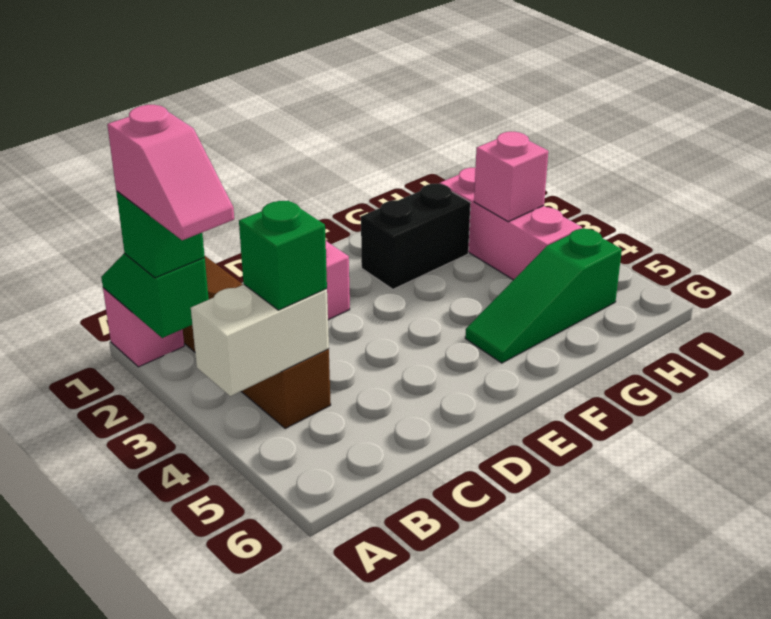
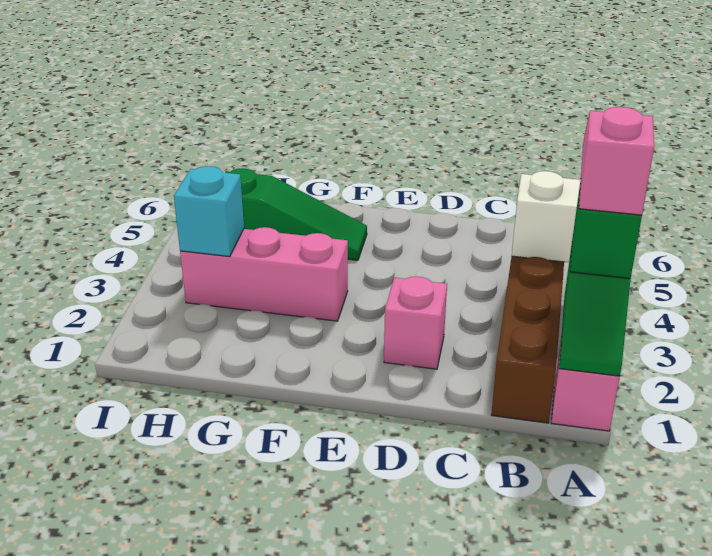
green 1x1 brick [239,201,327,310] -> none
black 1x2 brick [361,184,470,289] -> none
pink 1x3 brick [440,168,582,280] -> pink 1x3 brick turned to [180,227,348,321]
pink 1x1 brick [474,132,548,222] -> cyan 1x1 brick [174,166,244,257]

